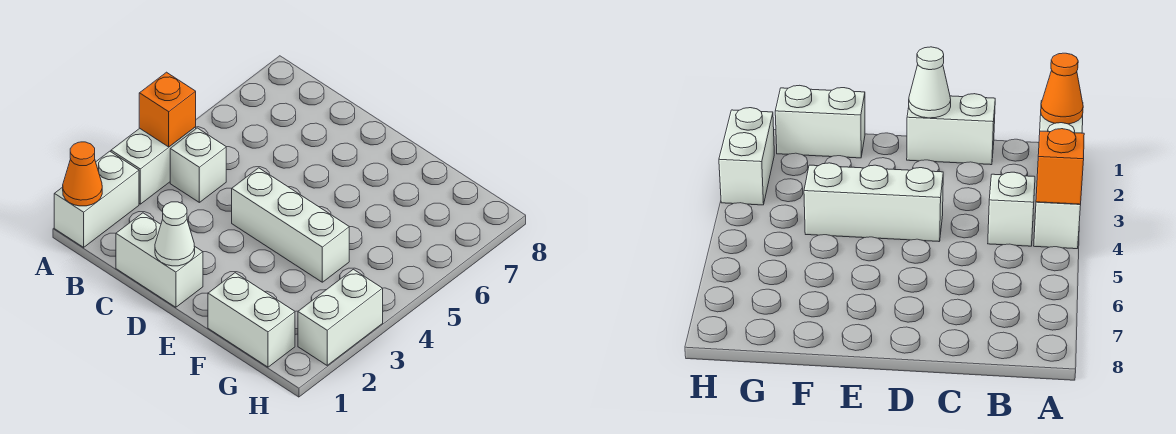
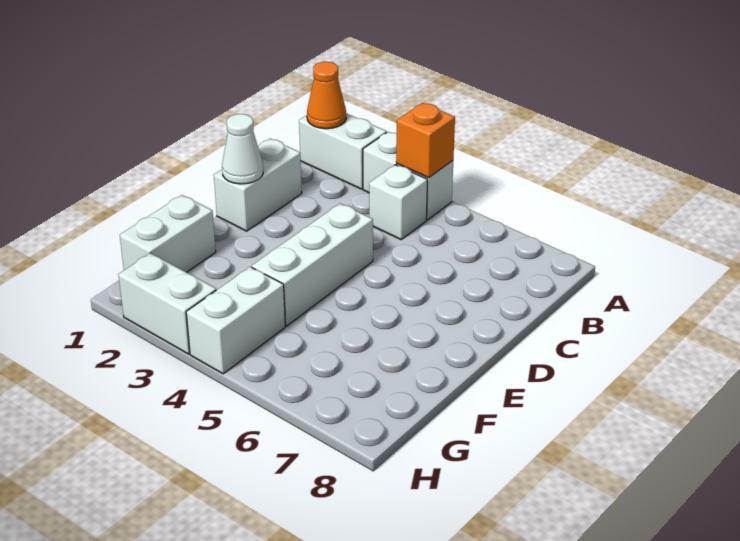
none -> white 1x2 brick [186,267,285,374]

